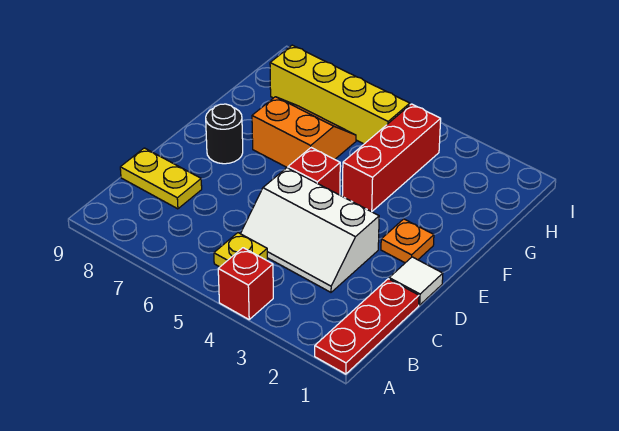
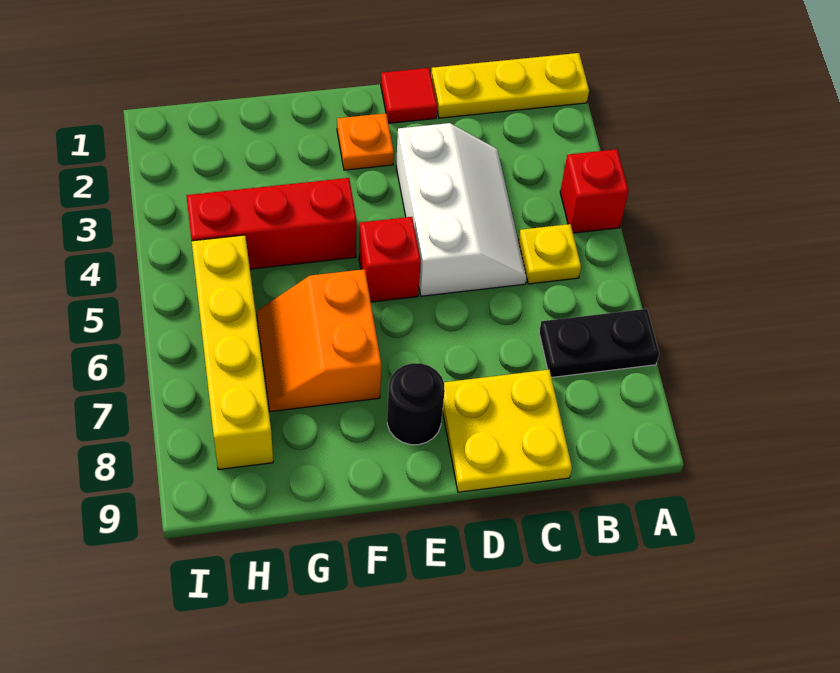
red 1x3 plate [315,279,419,374] -> yellow 1x3 plate [431,53,589,118]
none -> black 1x2 plate [539,309,659,377]
yellow 1x2 plate [120,148,202,209] -> yellow 2x2 plate [443,370,572,492]
white 1x1 tile [389,257,443,305] -> red 1x1 tile [381,68,437,123]

